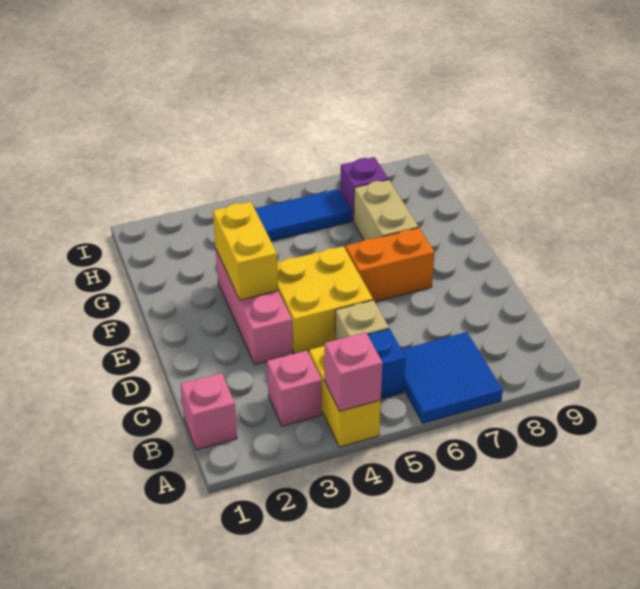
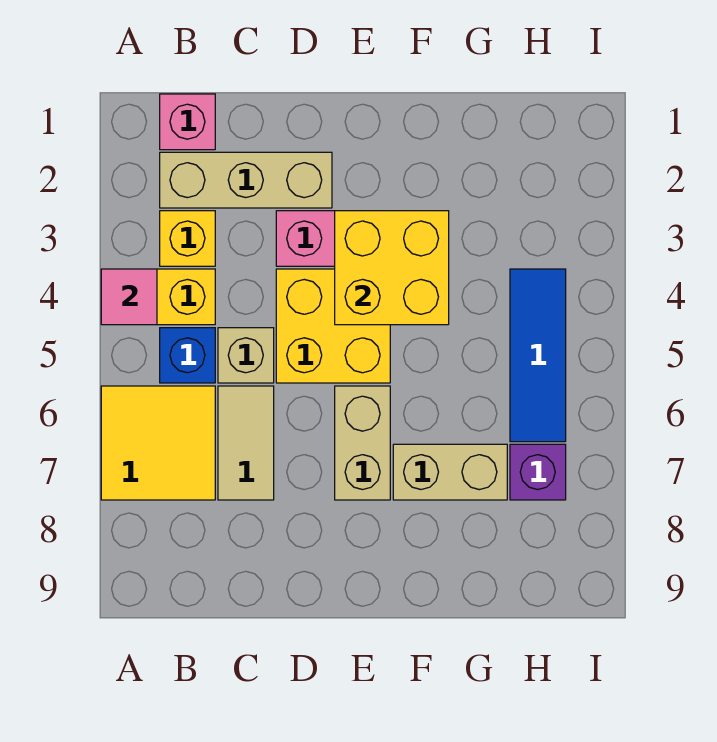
pink 1x1 brick [324,332,383,411] -> pink 1x1 tile [101,269,157,325]
blue 2x2 tile [402,332,503,423] -> yellow 2x2 tile [101,386,215,500]
none -> tan 1x3 brick [160,152,332,208]
pink 1x1 brick [267,351,322,426] -> yellow 1x1 brick [160,211,215,266]
none -> tan 1x2 tile [218,386,274,500]
yellow 1x2 brick [213,202,278,300] -> yellow 2x2 brick [335,211,449,325]
orange 1x2 brick [345,228,435,302] -> tan 1x2 brick [335,386,390,500]

